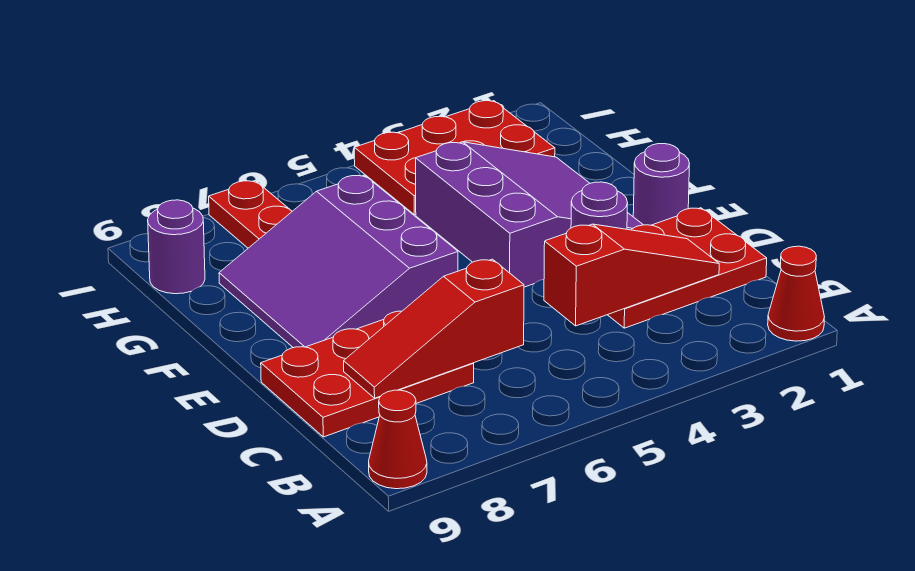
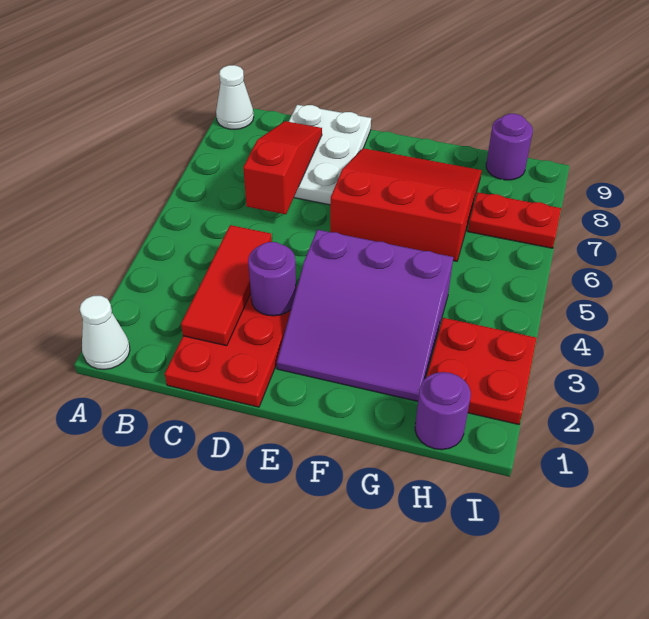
red 1x1 cone [768,246,824,341] -> white 1x1 cone [80,296,130,370]
red 1x1 cone [369,390,427,489] -> white 1x1 cone [216,65,254,129]
red 1x3 slope [544,224,719,326] -> red 1x3 tile [181,225,272,346]
red 2x3 plate [261,311,474,437] -> white 2x3 plate [289,105,371,205]
purple 1x1 round brick [633,144,689,225] -> purple 1x1 round brick moved to [415,372,471,450]
purple 3x3 slope [219,175,458,348] -> red 3x3 slope [330,148,482,261]
red 2x3 plate [354,101,555,215] -> red 2x2 plate [426,318,537,425]

